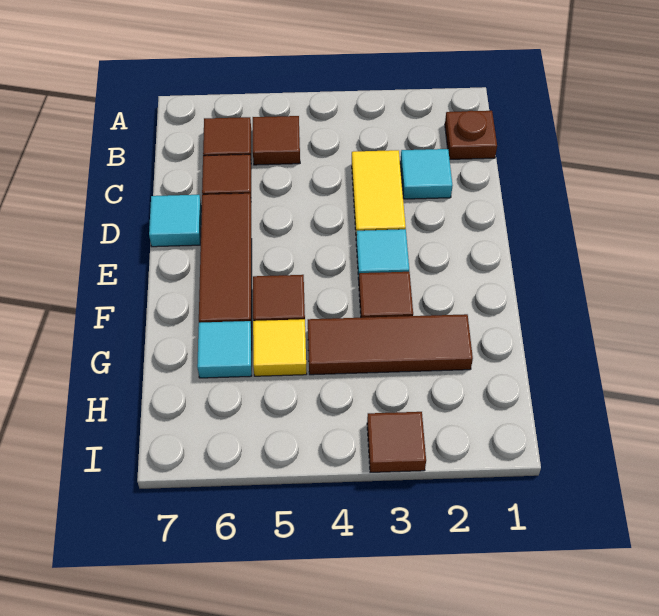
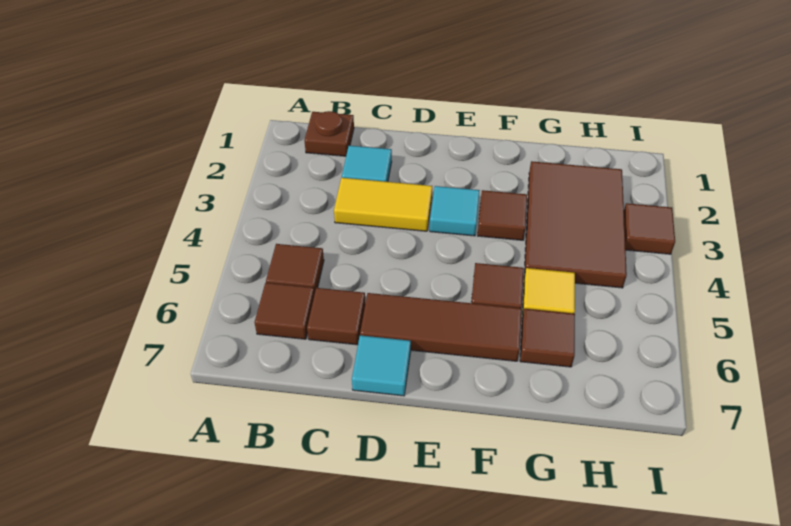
brown 1x3 tile [308,314,473,375] -> brown 2x3 tile [524,161,627,288]
cyan 1x1 tile [197,321,252,378] -> brown 1x1 tile [520,309,575,367]

